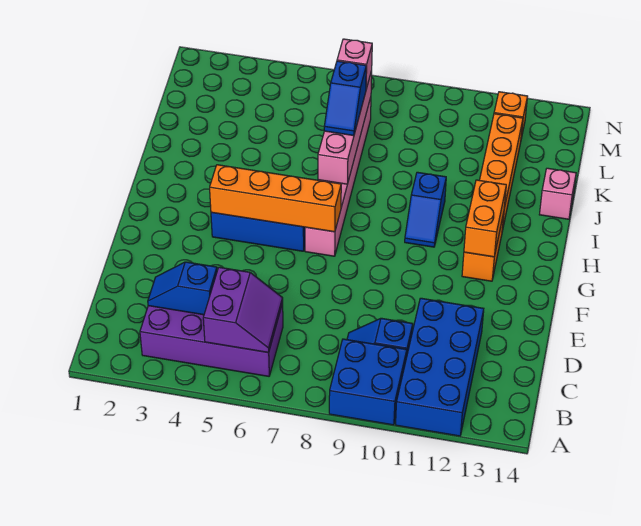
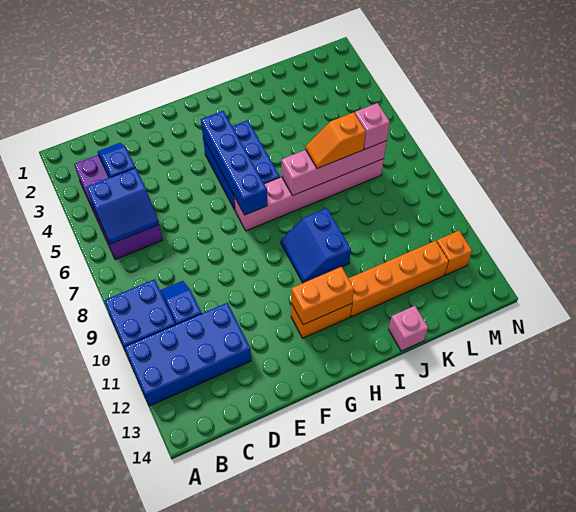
purple 2x2 slope [203,267,283,352] -> blue 2x2 slope [86,168,159,244]
orange 1x4 brick [210,165,341,232] -> blue 1x4 brick [201,111,267,215]
blue 1x2 slope [405,172,446,247] -> blue 2x2 slope [281,208,351,283]
blue 1x2 slope [324,61,366,136] -> orange 1x2 slope [306,112,366,169]

